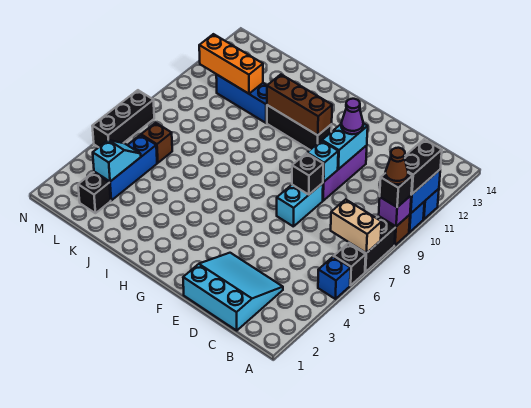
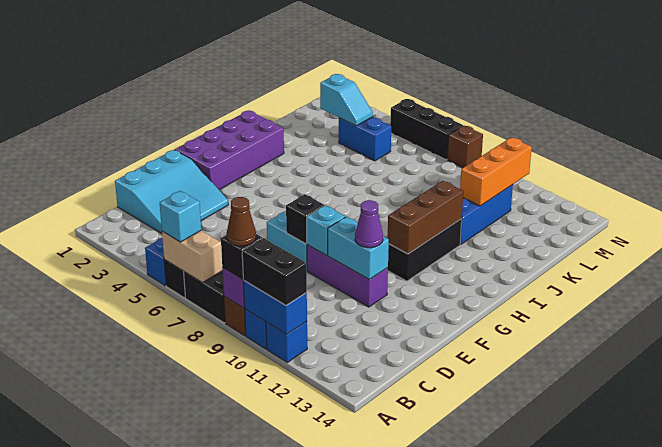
none -> cyan 1x1 brick [160,191,201,242]
tan 1x2 brick [331,199,382,253] -> tan 1x2 brick turned to [162,231,222,283]
none -> purple 2x4 brick [175,111,284,190]
black 1x1 brick [78,172,111,213] -> none
blue 1x3 brick [94,135,157,200] -> blue 1x2 brick [339,117,391,161]
brown 1x1 brick [141,123,172,163] -> brown 1x1 brick moved to [447,126,483,168]

